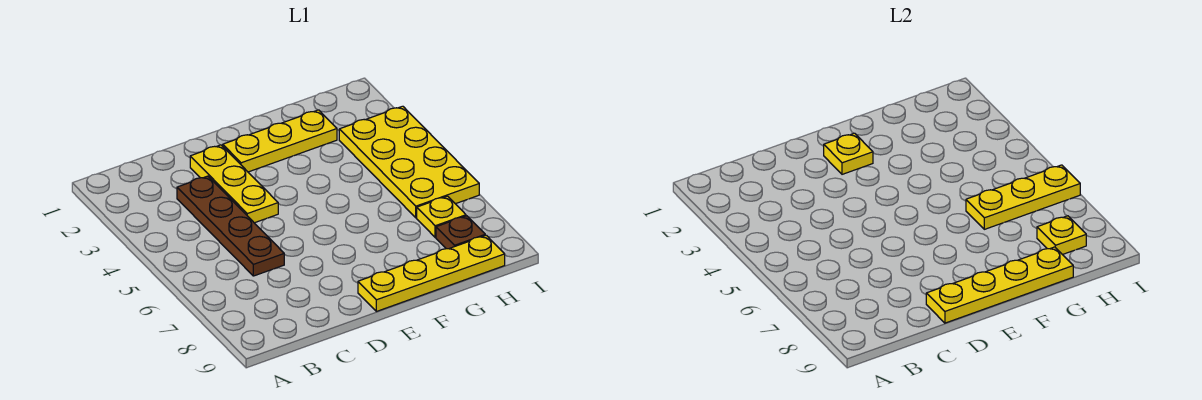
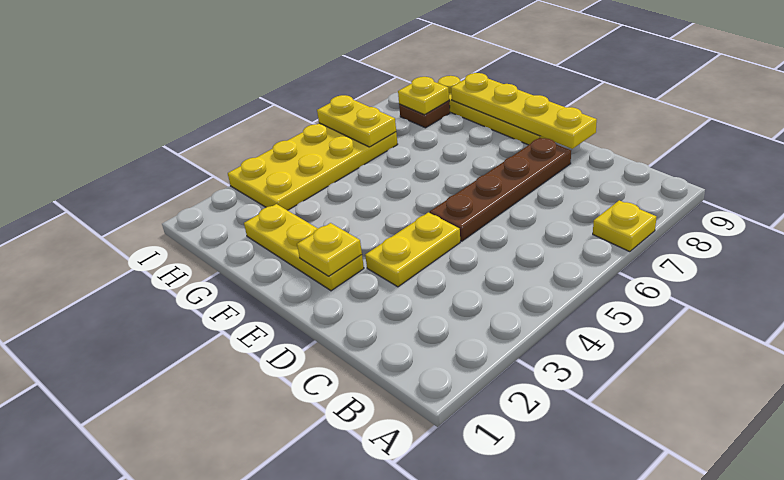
brown 1x4 plate [177,176,284,276] -> brown 1x4 plate moved to [430,138,571,241]
yellow 1x3 plate [190,145,278,223] -> yellow 1x2 plate [365,212,460,287]
yellow 1x3 plate [966,165,1080,229] -> yellow 1x2 plate [317,95,396,147]
yellow 1x1 plate [417,196,466,237] -> yellow 1x1 plate moved to [593,200,657,252]

